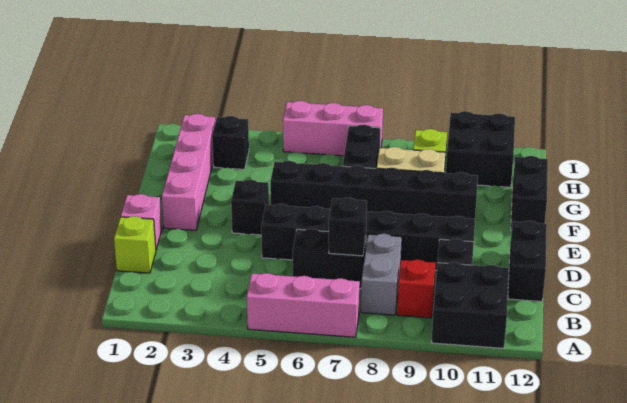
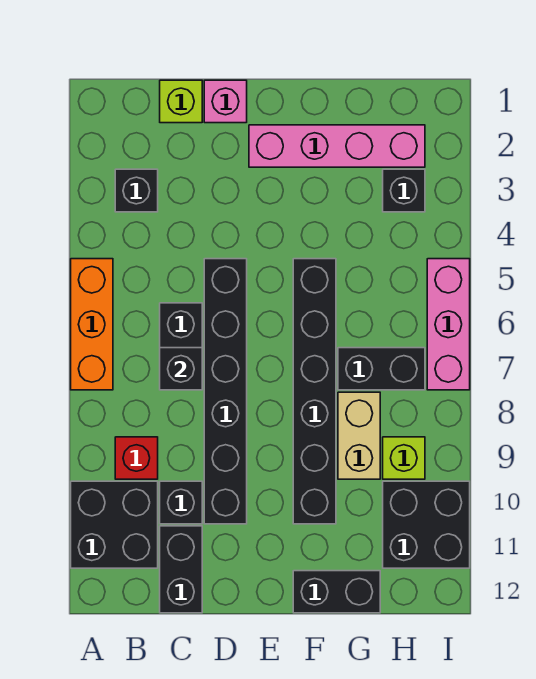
pink 1x3 brick [247,273,360,337] -> orange 1x3 brick [71,259,113,390]
grey 1x2 brick [361,234,402,315] -> none
black 1x2 brick [508,221,547,302] -> black 1x2 brick turned to [160,526,202,613]
black 1x1 brick [231,180,269,235] -> black 1x1 brick moved to [115,169,158,212]

